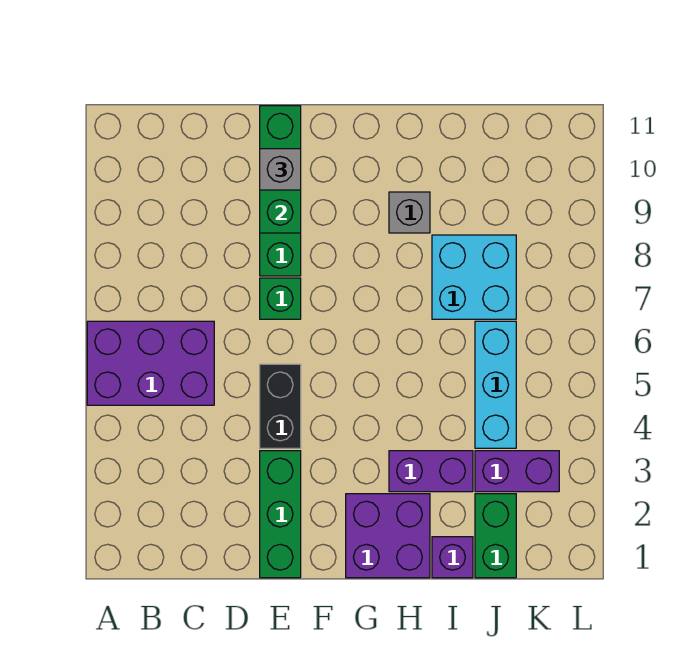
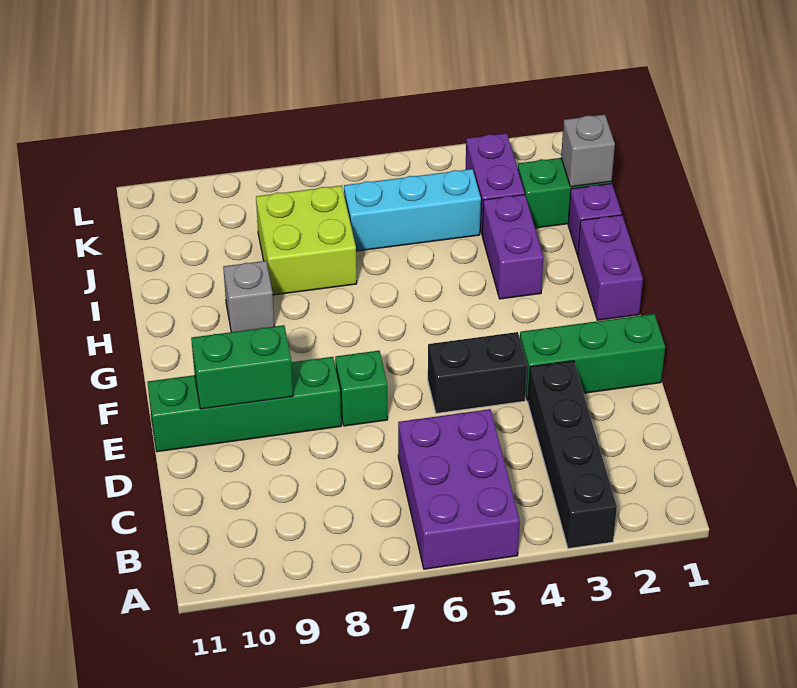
none -> black 1x4 brick [528,361,617,549]
grey 1x1 brick [260,149,301,190] -> grey 1x1 brick moved to [561,114,615,187]
purple 2x2 brick [346,494,430,578] -> purple 1x2 brick [578,215,643,320]
cyan 2x2 brick [432,235,516,319] -> lime 2x2 brick [256,185,357,295]

